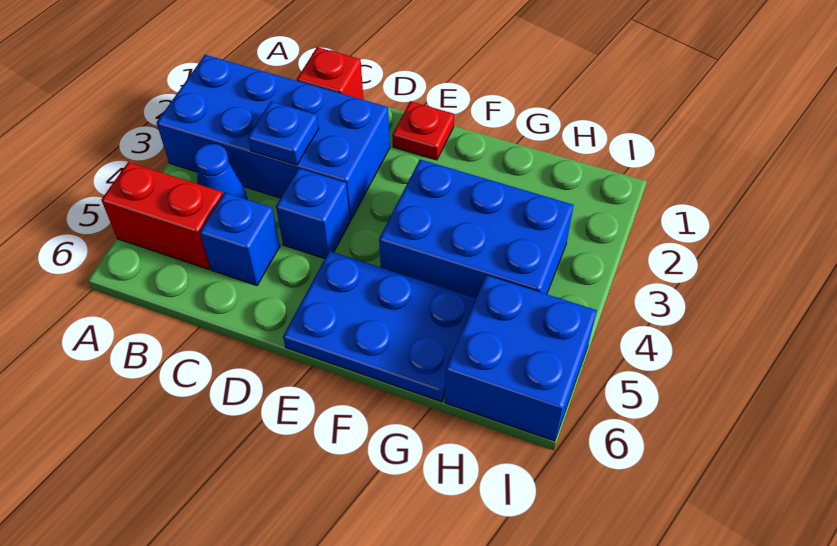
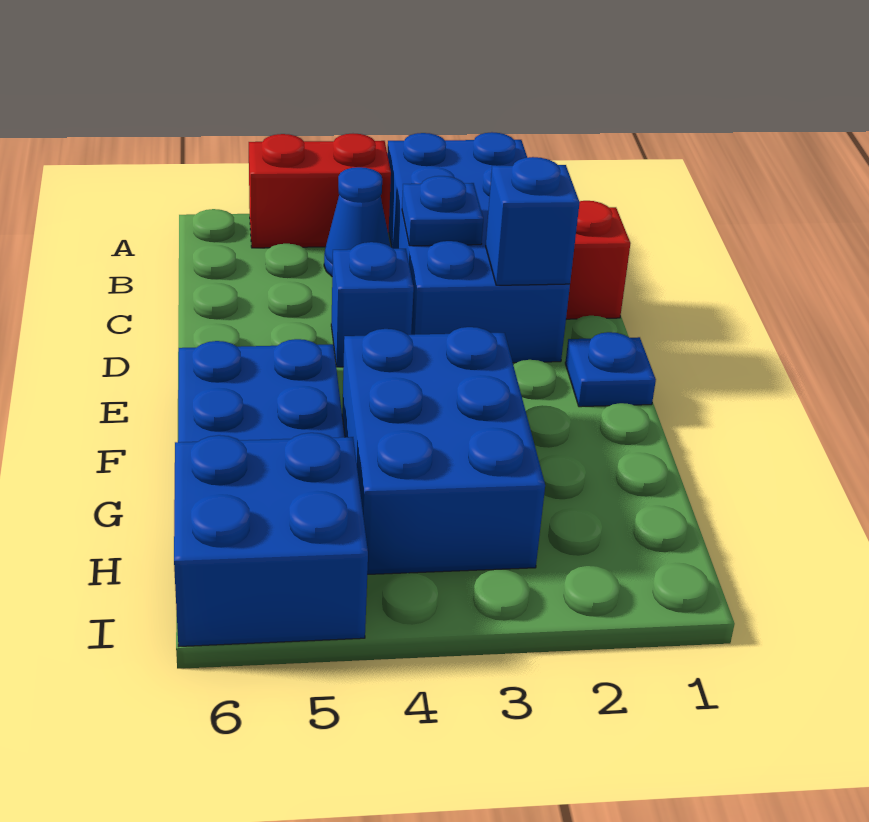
red 1x2 brick [101,162,223,269] -> red 1x2 brick turned to [249,134,391,248]
blue 1x1 brick [200,193,280,285] -> blue 1x1 brick moved to [486,157,580,285]
red 1x1 plate [392,101,454,160] -> blue 1x1 plate [565,332,656,407]

